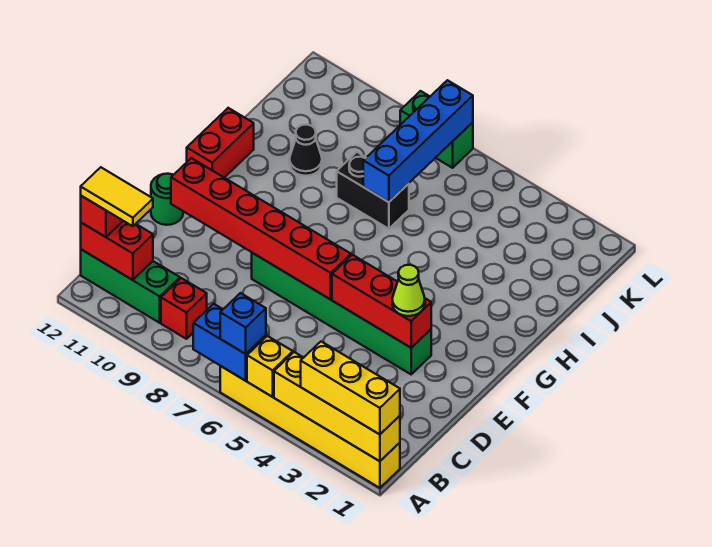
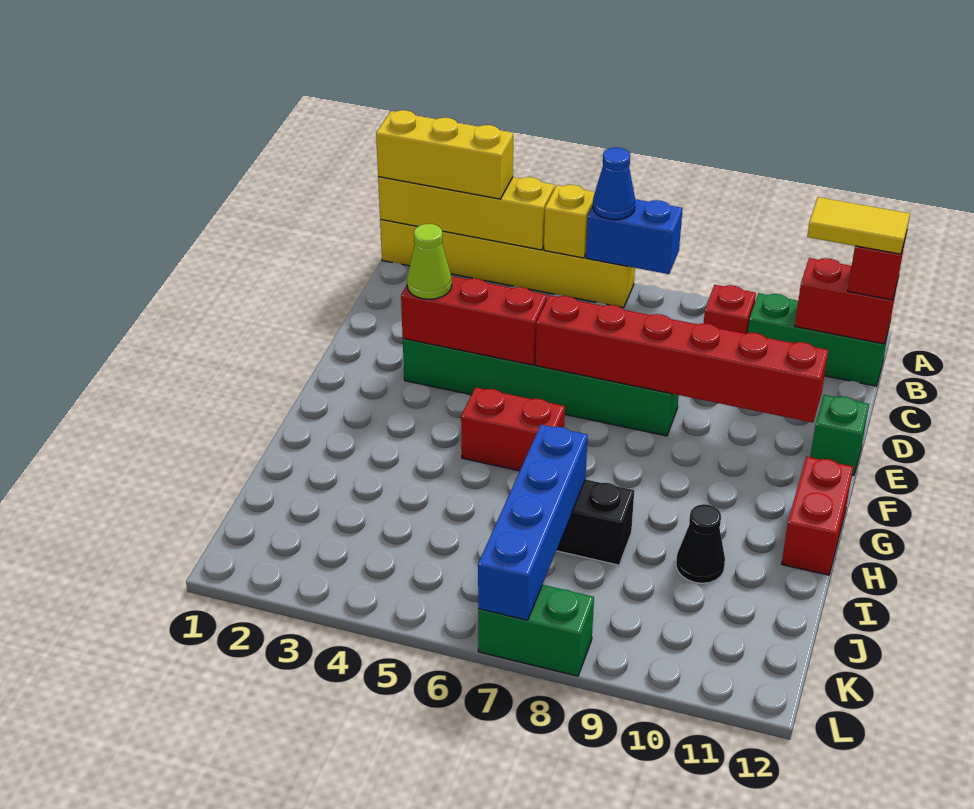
blue 1x1 brick [220,293,266,354] -> blue 1x1 cone [593,147,635,220]
green 1x1 round brick [151,174,183,225] -> green 1x1 brick [810,395,869,475]
none -> red 1x2 brick [461,387,565,471]

